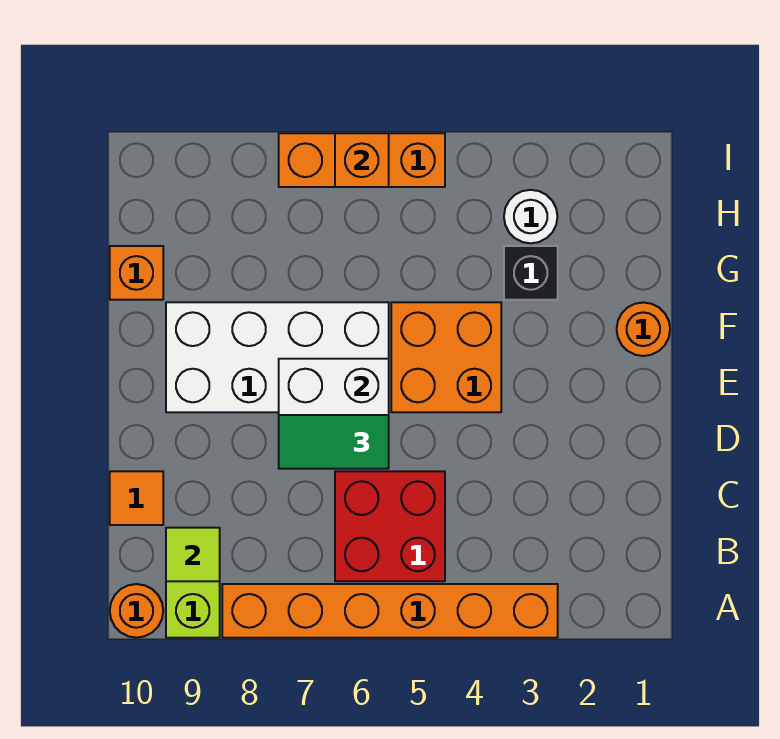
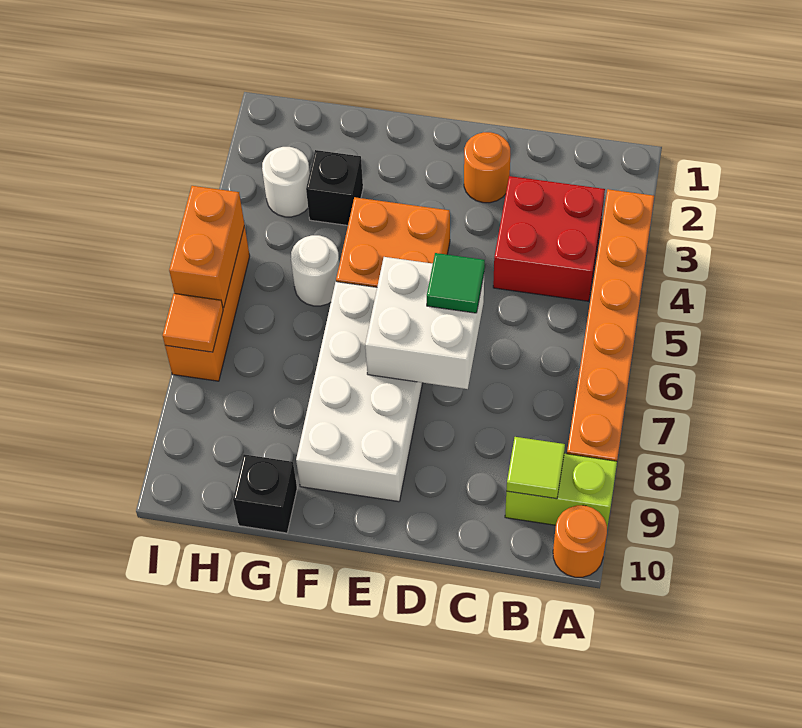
red 2x2 brick [335,471,445,581] -> red 2x2 brick moved to [493,176,605,301]
orange 1x1 tile [110,471,163,525] -> orange 1x1 tile moved to [163,293,223,352]
green 1x2 tile [279,415,389,469] -> green 1x1 tile [427,253,485,313]
orange 1x1 round brick [617,302,670,356] -> orange 1x1 round brick moved to [464,132,510,203]
none -> white 1x1 round brick [291,235,339,306]
orange 1x1 brick [110,246,163,300] -> black 1x1 brick [233,454,297,533]
orange 1x1 brick [335,133,389,187] -> orange 1x2 brick [169,186,244,308]

